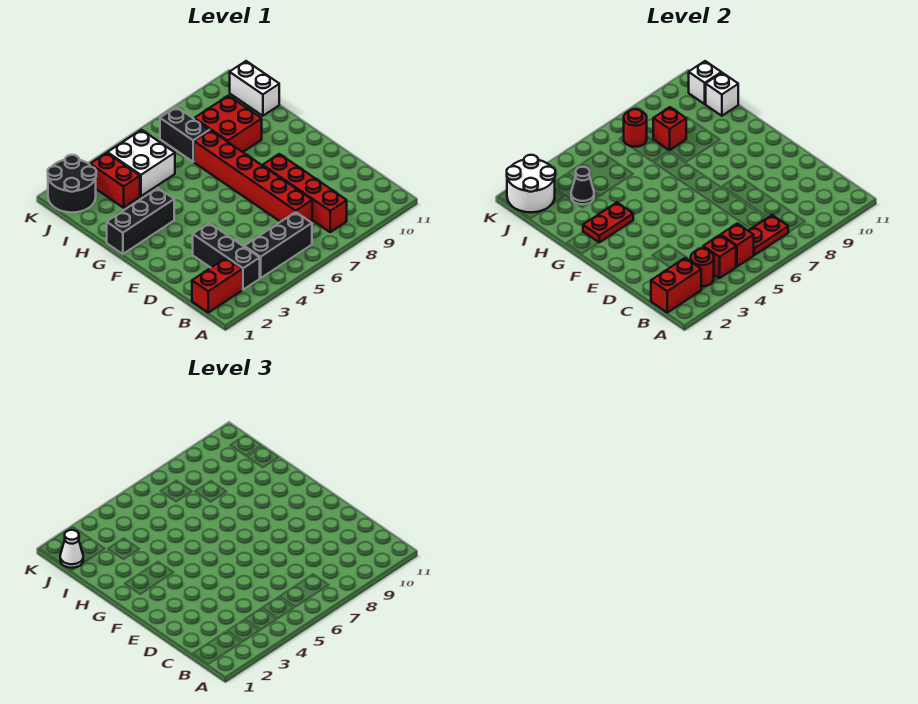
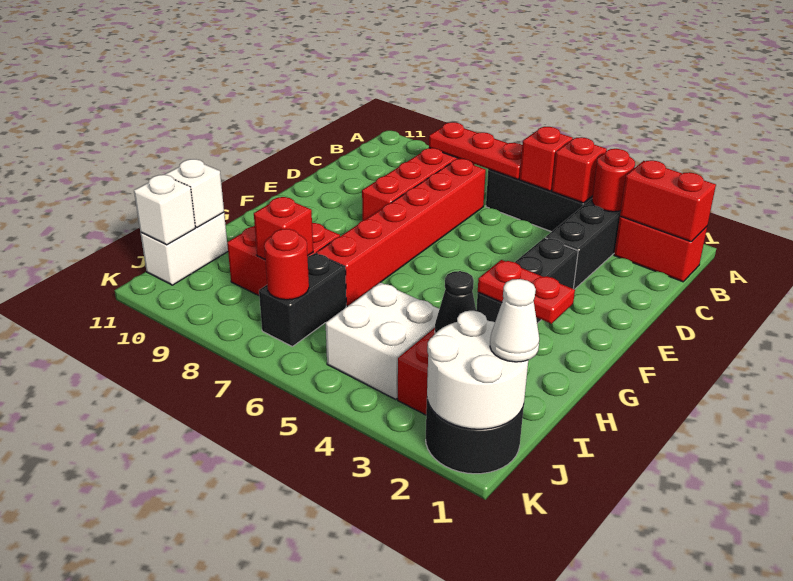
red 1x2 plate [749,215,788,255] -> red 1x3 plate [429,122,522,180]
black 1x3 brick [107,188,174,254] -> black 1x3 brick turned to [476,238,578,323]

